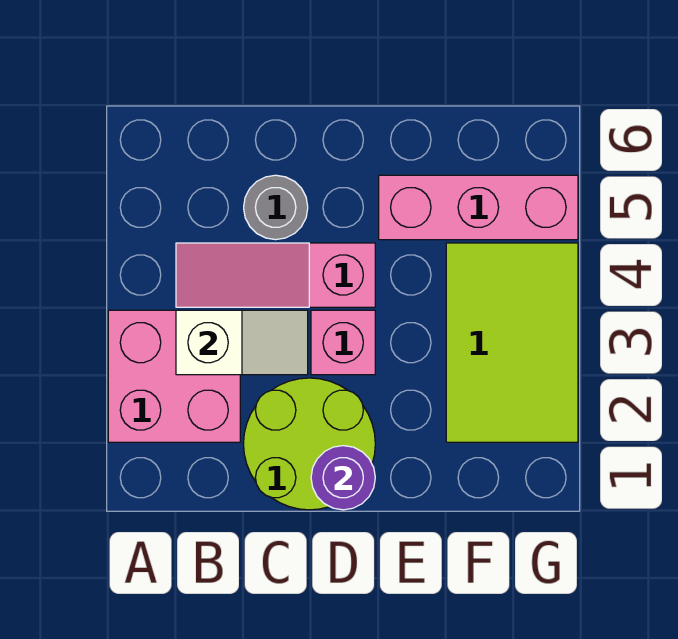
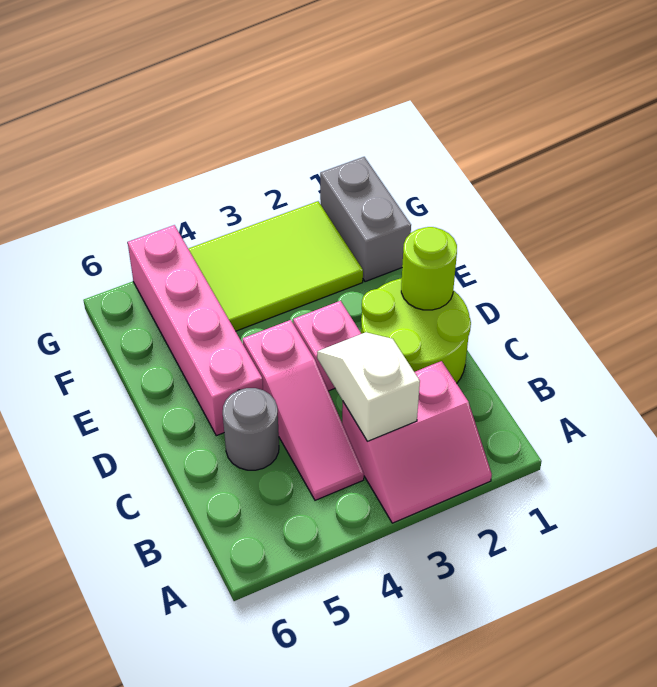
pink 2x2 brick [108,310,240,442] -> pink 2x2 slope [342,361,492,523]
purple 1x1 round brick [311,446,375,510] -> lime 1x1 round brick [401,227,457,310]
pink 1x3 brick [379,175,578,240] -> pink 1x4 brick [128,225,263,436]
none -> grey 1x2 brick [320,157,411,282]

